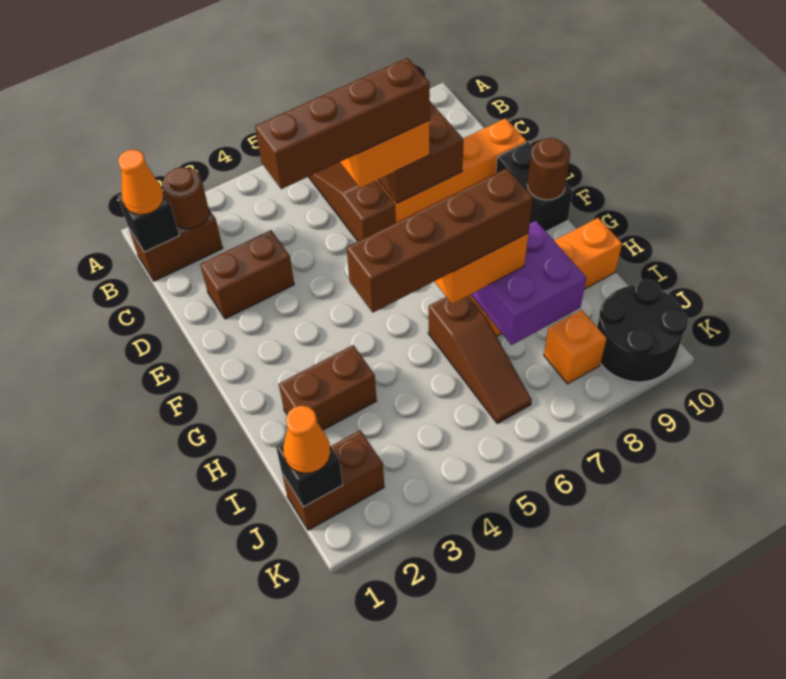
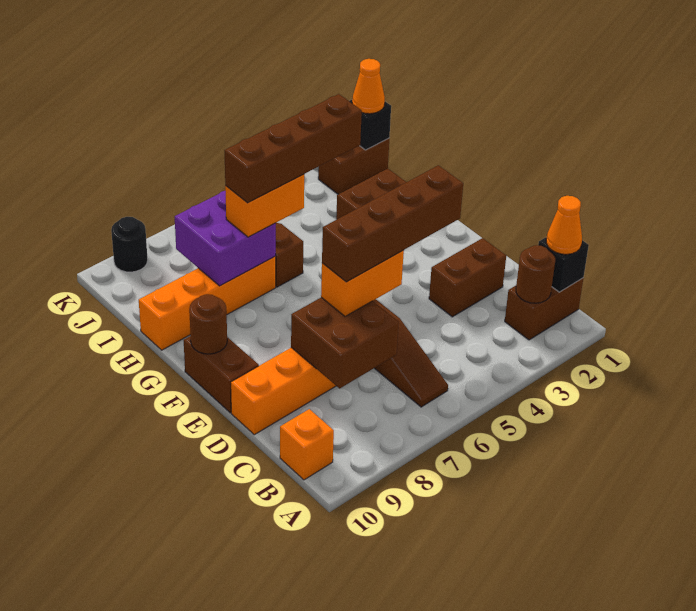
black 1x2 brick [496,142,573,231] -> brown 1x2 brick [184,336,259,413]
orange 1x1 brick [544,310,607,384] -> orange 1x1 brick moved to [280,409,334,480]
black 2x2 round brick [597,279,688,382] -> black 1x1 round brick [111,217,148,272]

